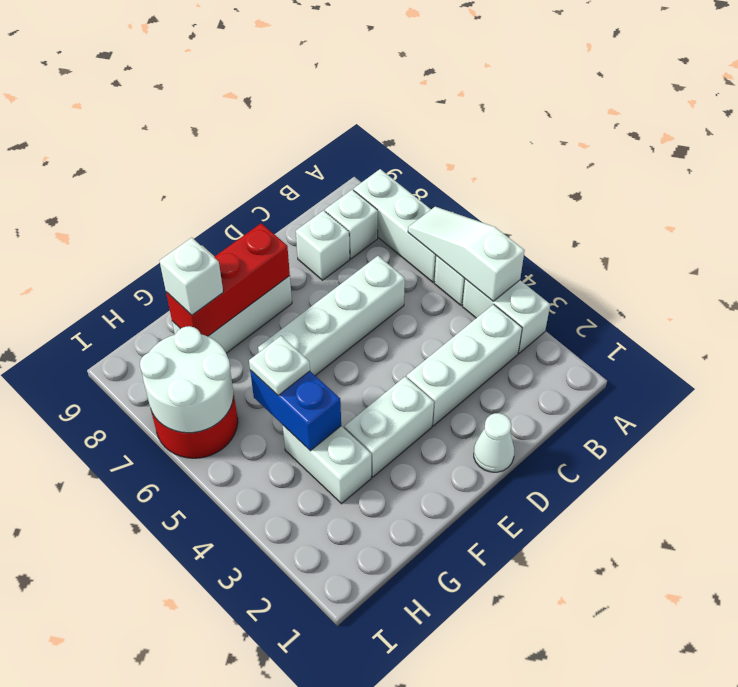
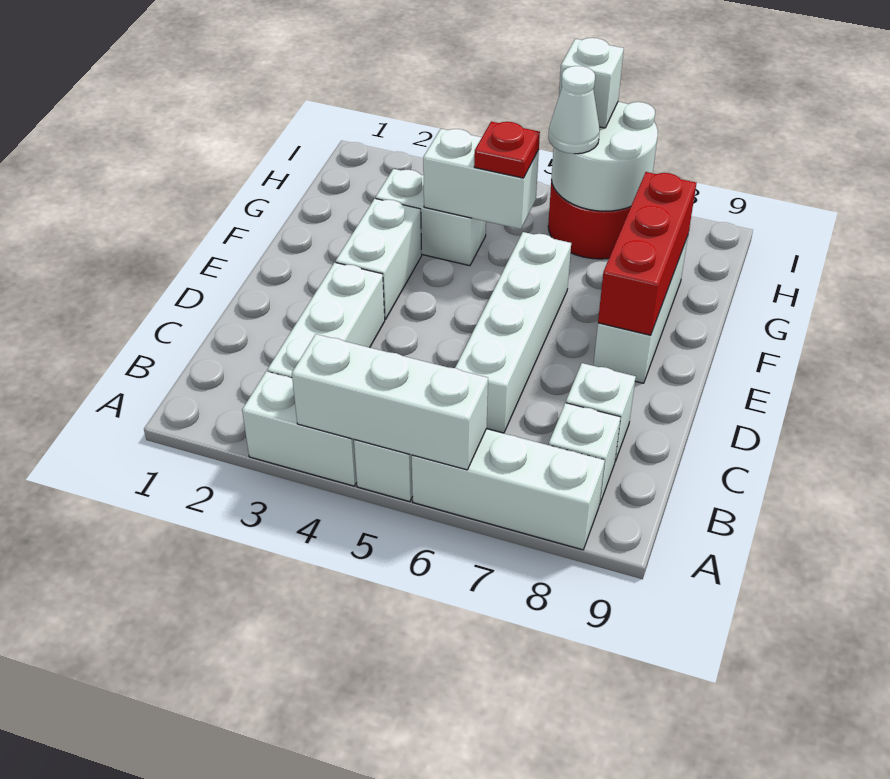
white 1x3 slope [408,207,525,301] -> white 1x3 brick [292,334,488,470]
white 1x1 cone [474,413,514,472] -> white 1x1 cone moved to [548,66,600,154]
blue 1x2 brick [250,370,341,451] -> white 1x2 brick [423,129,539,229]
white 1x1 plate [249,336,310,396] -> red 1x1 plate [474,121,540,178]
white 1x1 brick [159,238,223,315] -> white 1x1 brick moved to [559,38,624,128]

